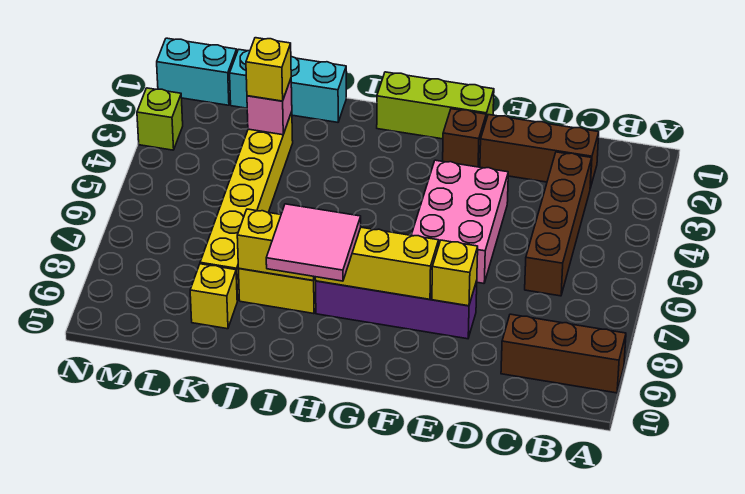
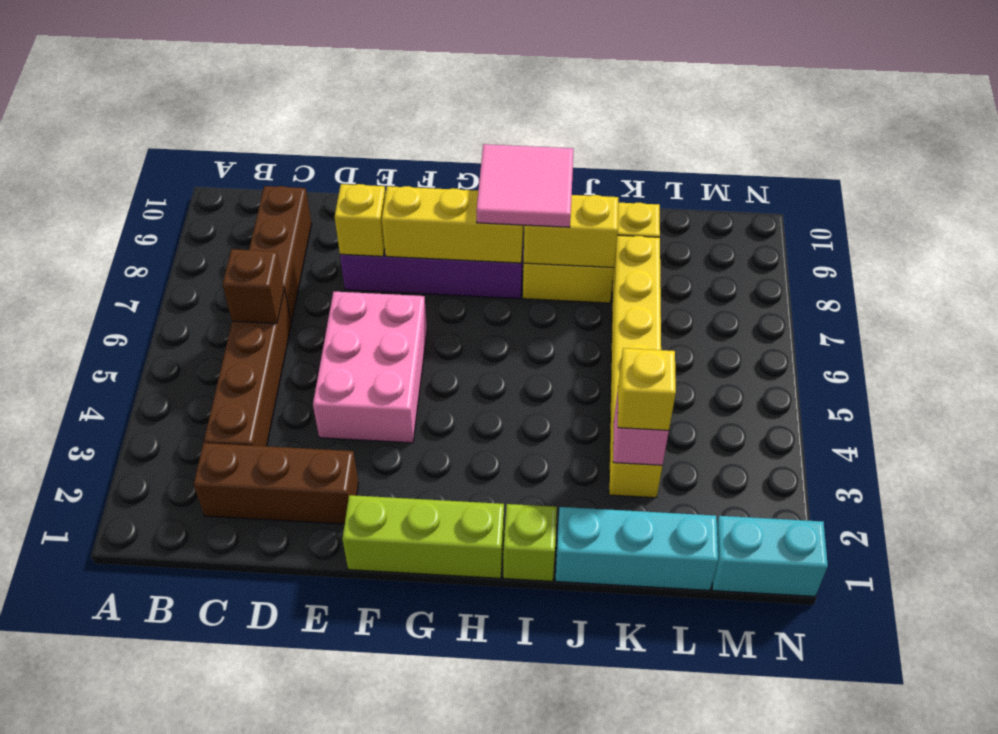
brown 1x3 brick [501,314,626,393] -> brown 1x3 brick turned to [249,186,312,322]
brown 1x1 brick [443,109,486,167] -> brown 1x1 brick moved to [223,249,284,323]
lime 1x1 brick [137,88,183,150] -> lime 1x1 brick moved to [503,504,557,581]

